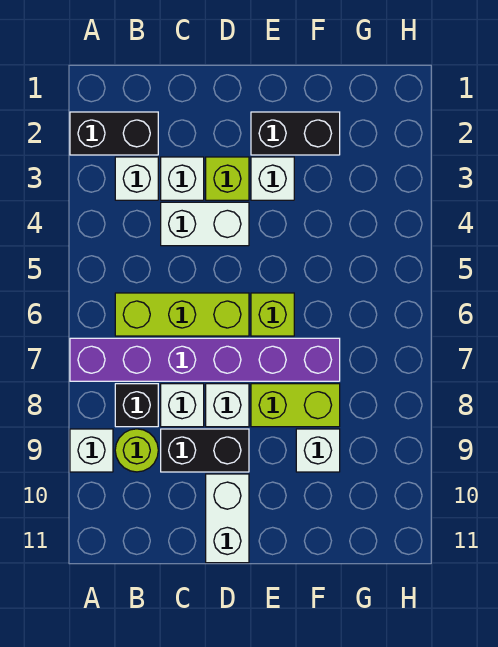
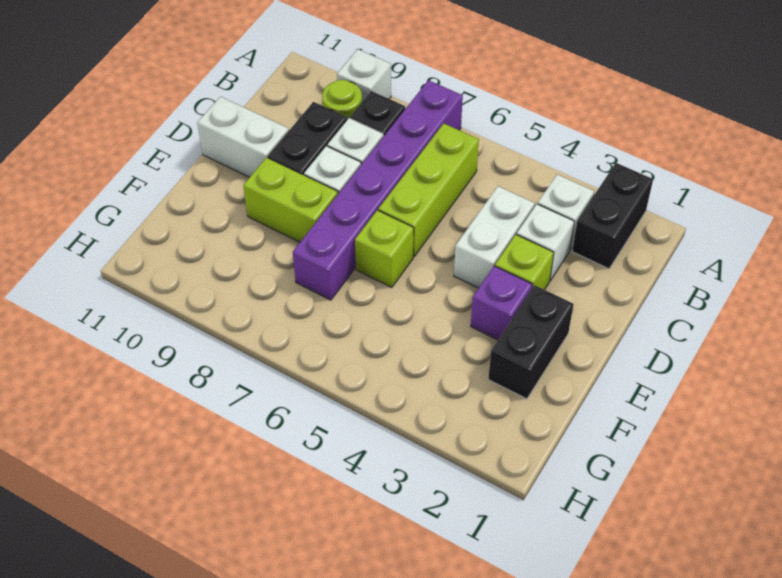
white 1x1 brick [251,157,294,200] -> purple 1x1 brick [471,266,532,340]
lime 1x2 brick [251,384,340,427] -> lime 1x2 brick turned to [243,157,338,242]
white 1x1 brick [296,429,340,472] -> none

